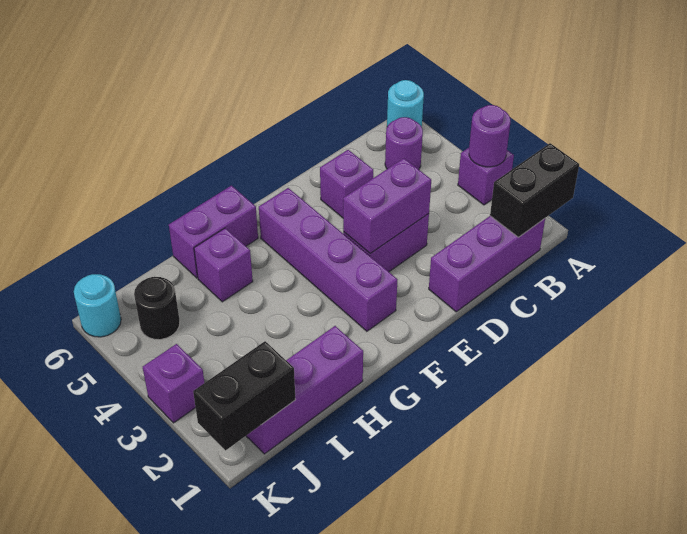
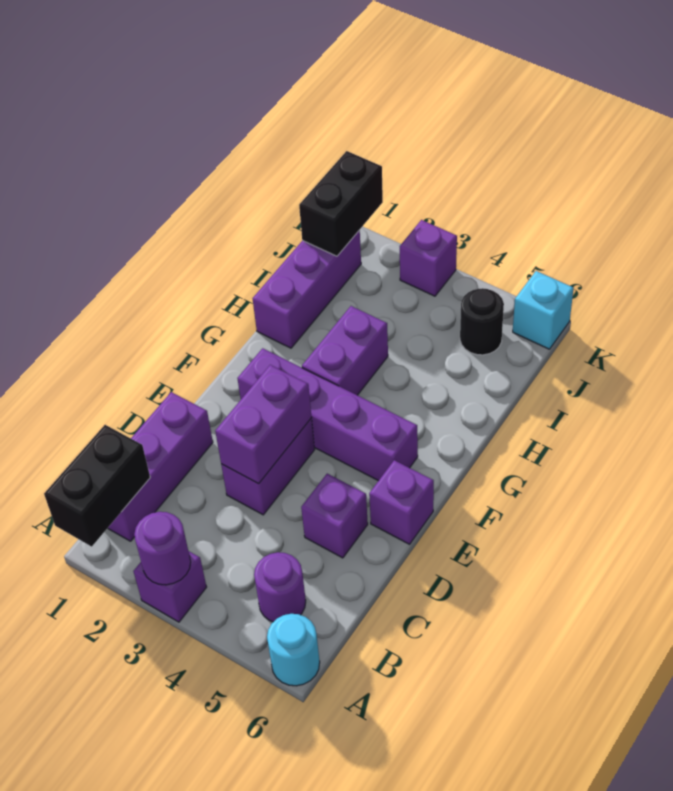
purple 1x2 brick [169,186,258,278] -> purple 1x2 brick moved to [302,306,388,395]
purple 1x1 brick [194,228,253,302] -> purple 1x1 brick moved to [369,460,434,544]
cyan 1x1 round brick [74,274,121,337] -> cyan 1x1 brick [513,271,574,349]

